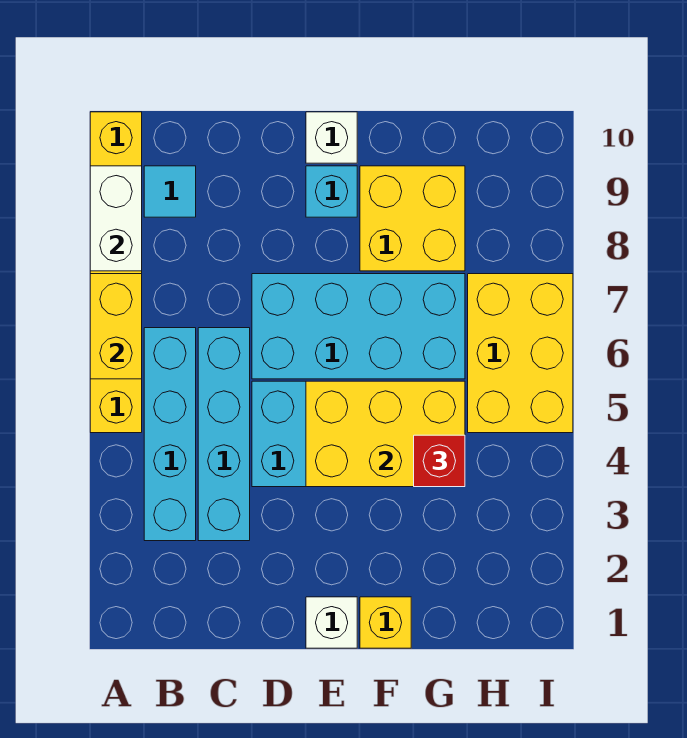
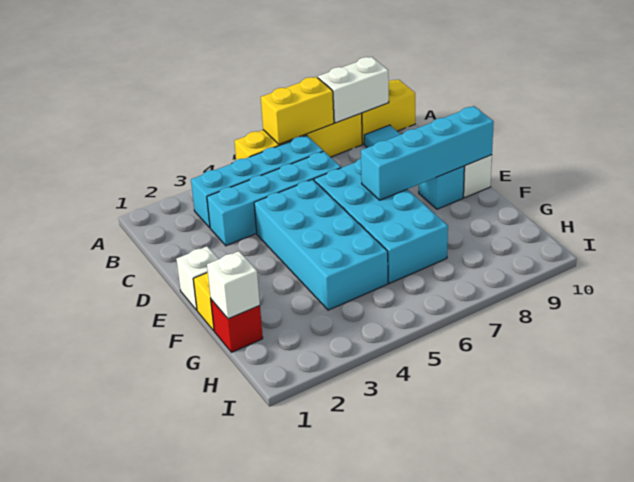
yellow 2x3 brick [306,381,465,487] -> none
none -> cyan 1x4 brick [361,106,494,200]
yellow 2x2 brick [360,166,465,271] -> none
none -> white 1x1 brick [207,251,260,319]
red 1x1 brick [414,435,465,487] -> red 1x1 brick moved to [211,300,263,352]
yellow 2x3 brick [468,274,573,433] -> none

